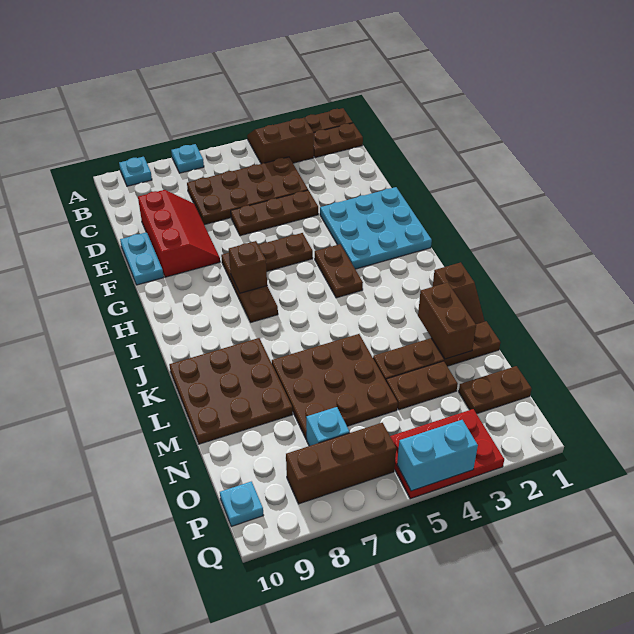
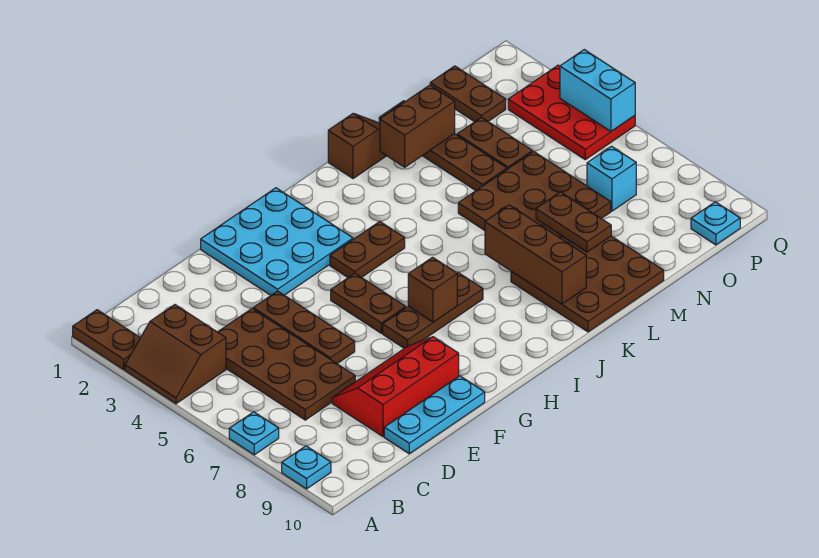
brown 1x2 plate [314,123,363,158] -> brown 1x2 plate moved to [536,192,611,252]
cyan 1x2 plate [120,232,164,285] -> cyan 1x3 plate [384,376,485,454]
brown 1x3 brick [286,423,396,504] -> brown 1x3 brick moved to [485,205,586,304]

